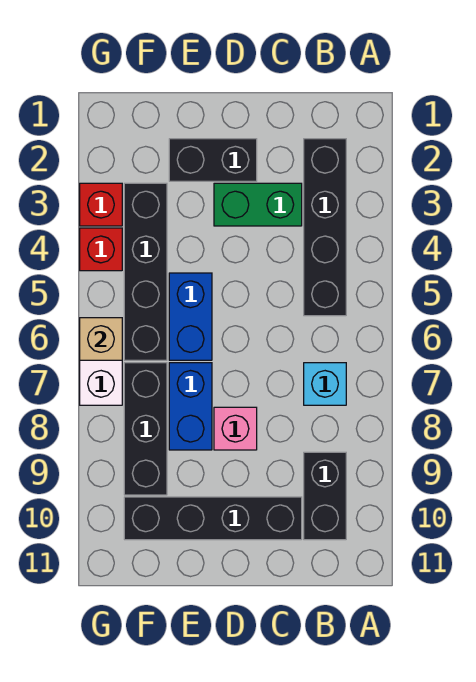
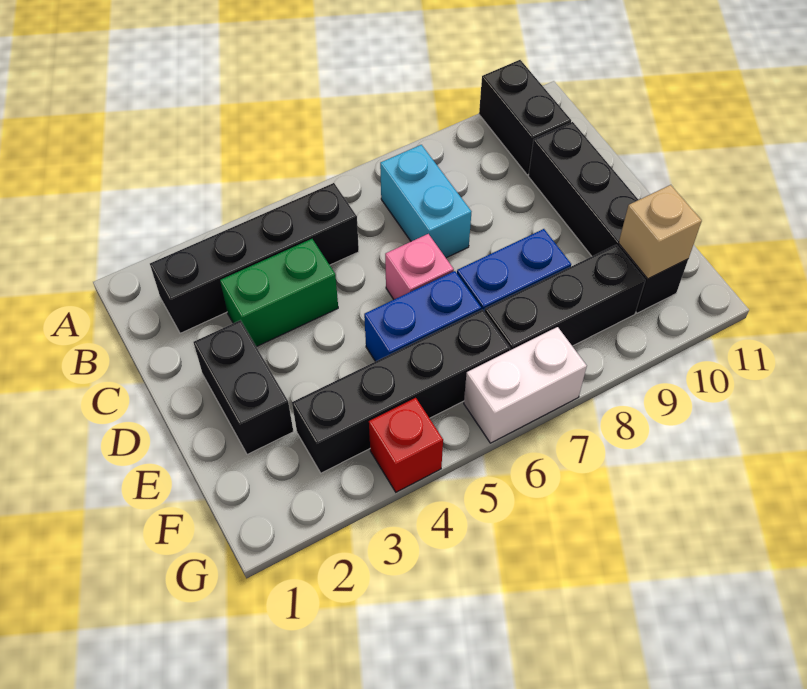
cyan 1x1 brick [304,363,346,405] -> cyan 1x2 brick [380,145,471,258]
black 1x2 brick [304,452,346,540] -> black 1x2 brick turned to [479,60,571,175]
green 1x2 brick [214,183,302,226] -> green 1x2 brick turned to [220,239,338,347]
pink 1x1 brick [214,407,257,450] -> pink 1x1 brick moved to [385,234,454,299]
red 1x1 brick [80,183,122,226] -> none
tan 1x1 brick [80,318,122,360] -> tan 1x1 brick moved to [619,185,702,279]

